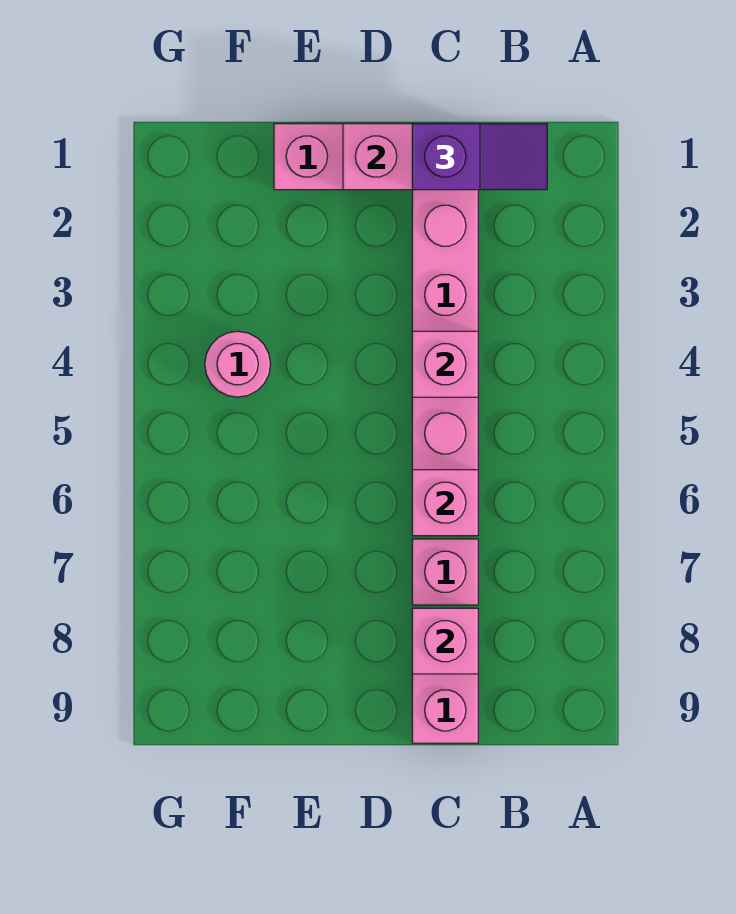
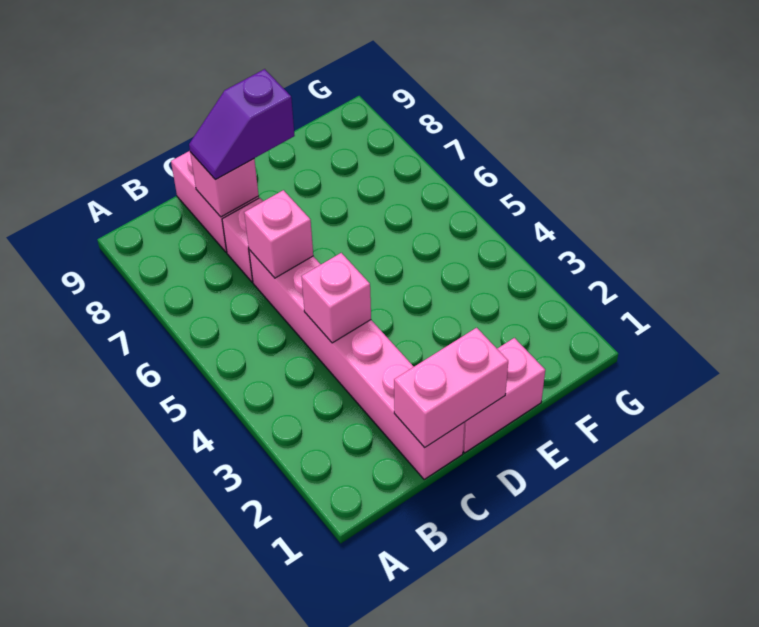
purple 1x2 slope [412,124,547,190] -> purple 1x2 slope moved to [189,69,295,179]
pink 1x1 round brick [205,331,271,397] -> none

